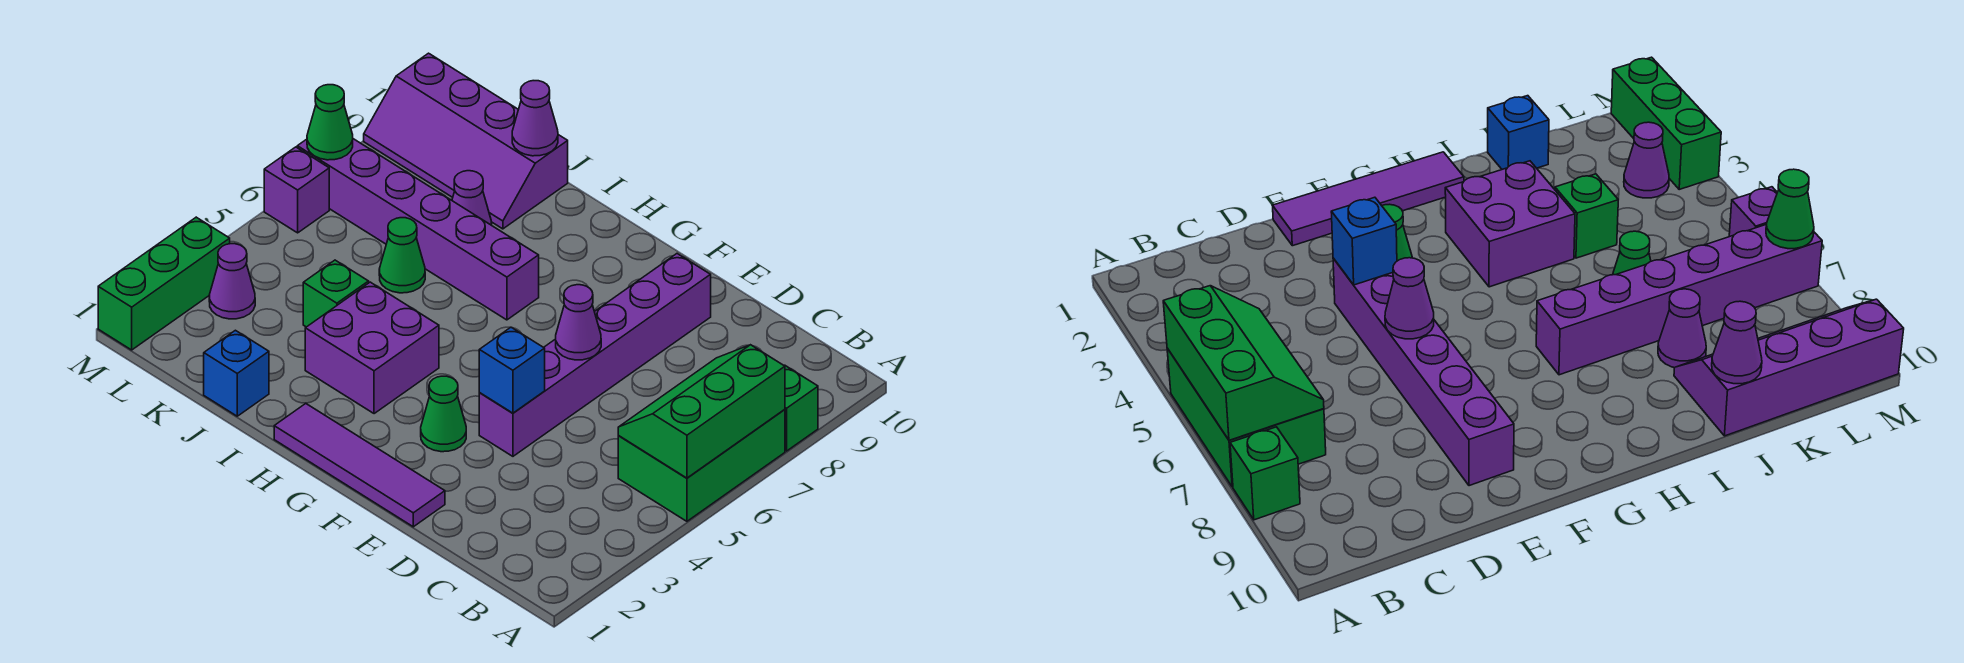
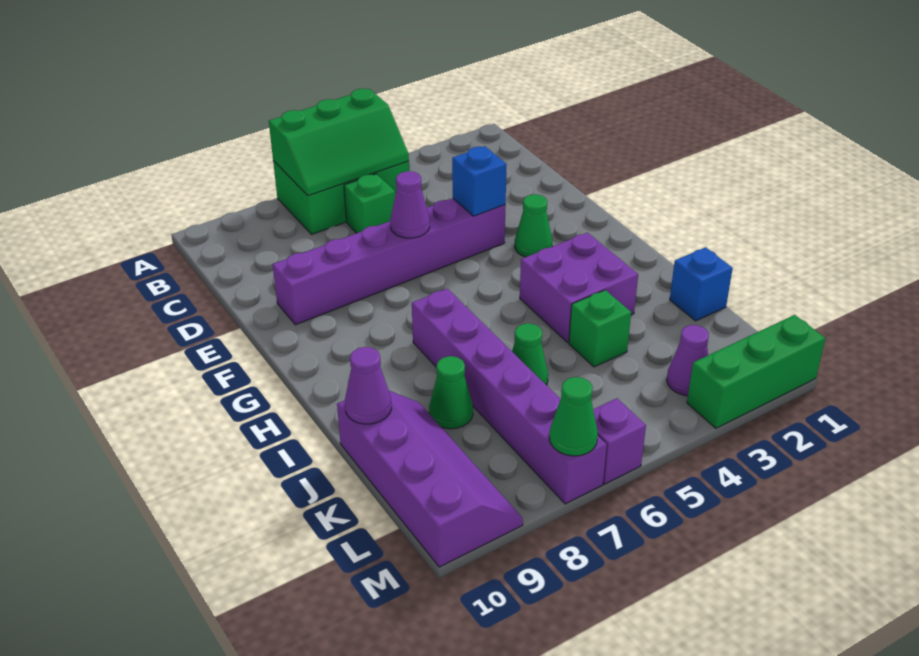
green 1x1 brick [784,365,818,451] -> green 1x1 brick moved to [344,174,395,233]
purple 1x4 tile [274,404,445,527] -> none
purple 1x1 cone [452,171,492,225] -> green 1x1 cone [429,356,473,429]

